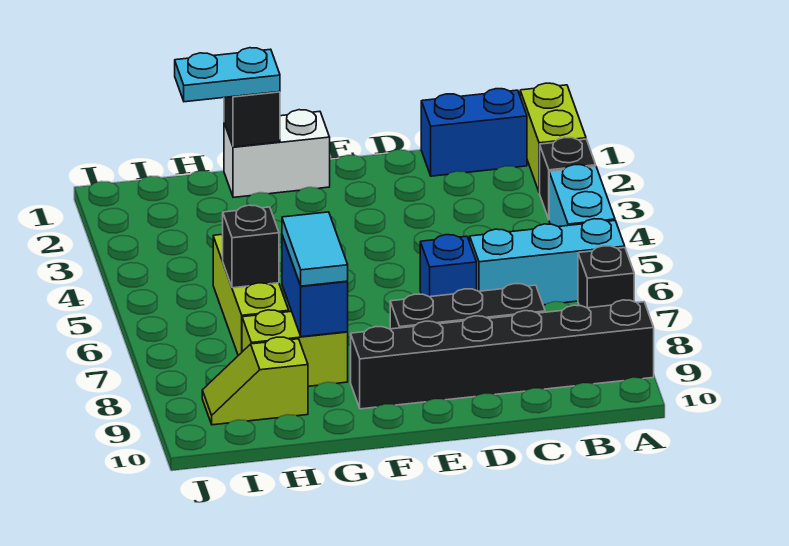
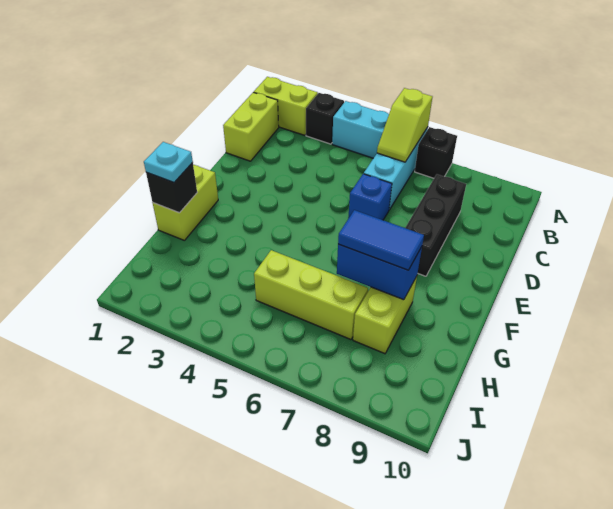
black 1x6 brick [351,300,654,409] -> none
blue 1x2 brick [421,89,527,176] -> lime 1x2 brick [223,92,279,161]
white 1x2 brick [224,110,330,197] -> lime 1x2 brick [153,165,218,241]
cyan 1x2 plate [175,48,280,102] -> cyan 1x1 plate [144,142,193,182]
cyan 1x2 tile [282,212,348,286] -> blue 1x2 tile [338,210,424,270]
black 1x1 brick [223,205,279,288] -> none
lime 1x2 slope [202,337,308,425] -> lime 1x2 slope moved to [377,88,432,162]

